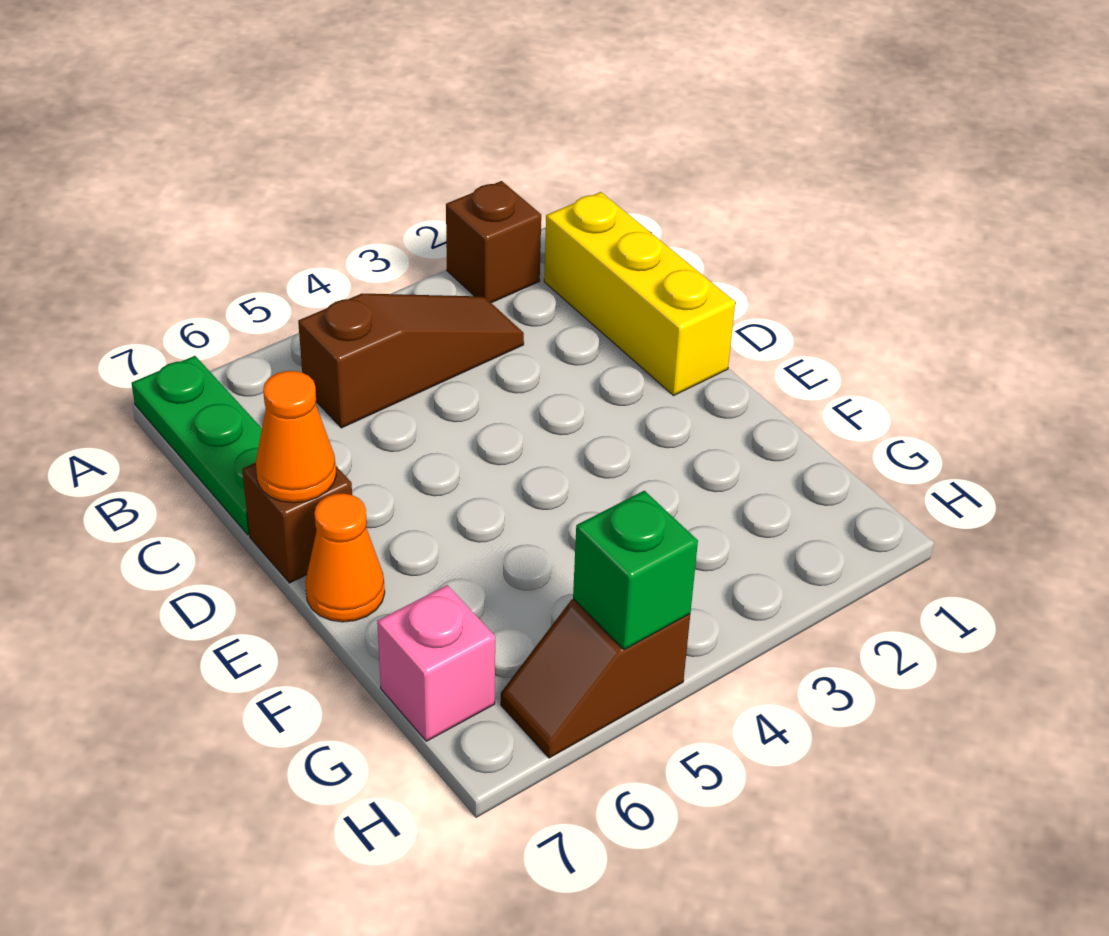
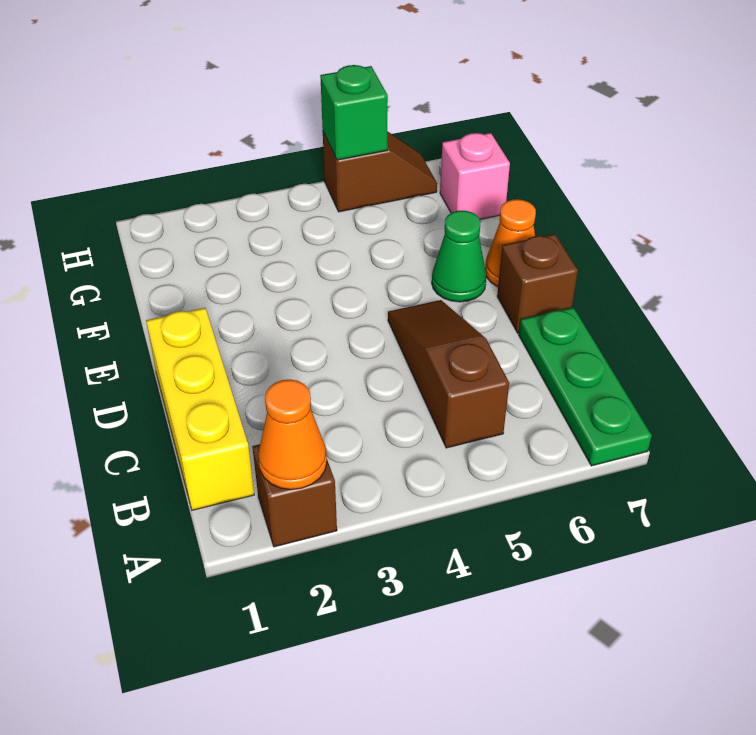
brown 1x3 slope [298,294,524,428] -> brown 1x3 slope turned to [388,300,509,448]
orange 1x1 cone [256,371,336,503] -> orange 1x1 cone moved to [258,379,327,489]
none -> green 1x1 cone [432,211,486,302]

